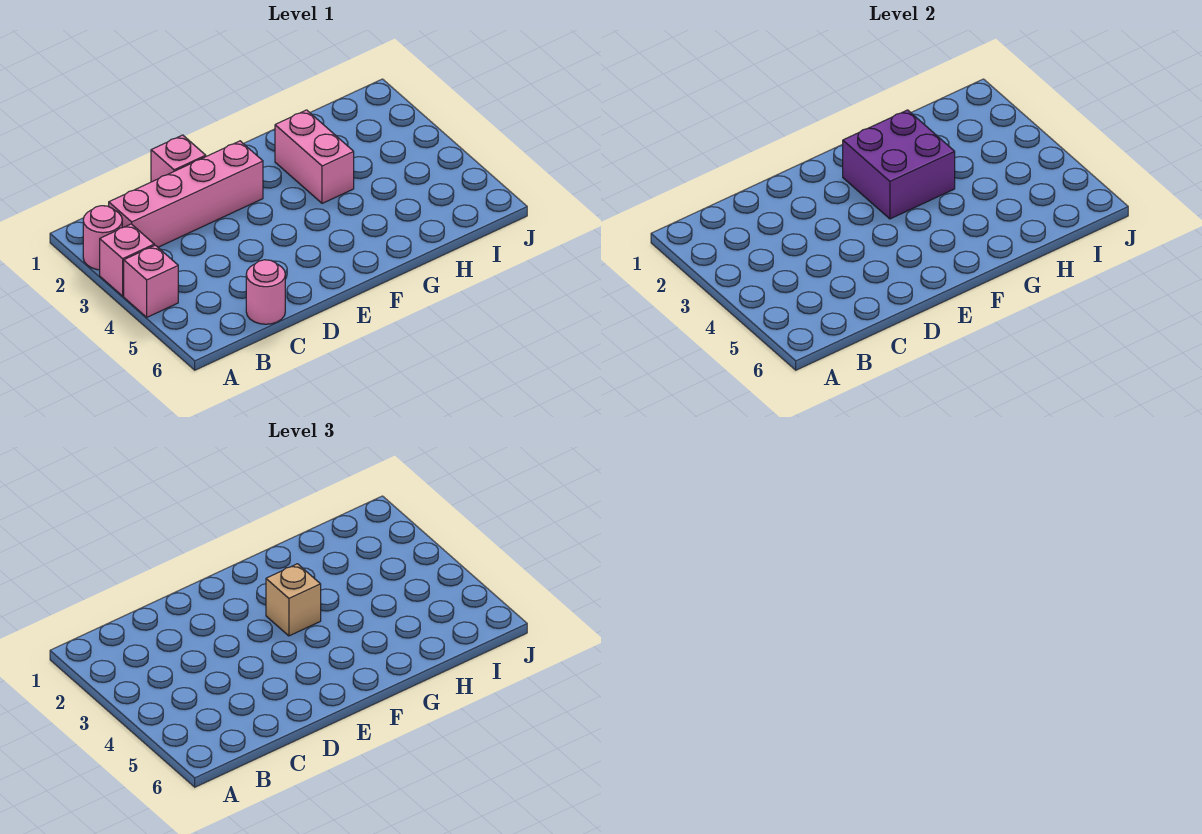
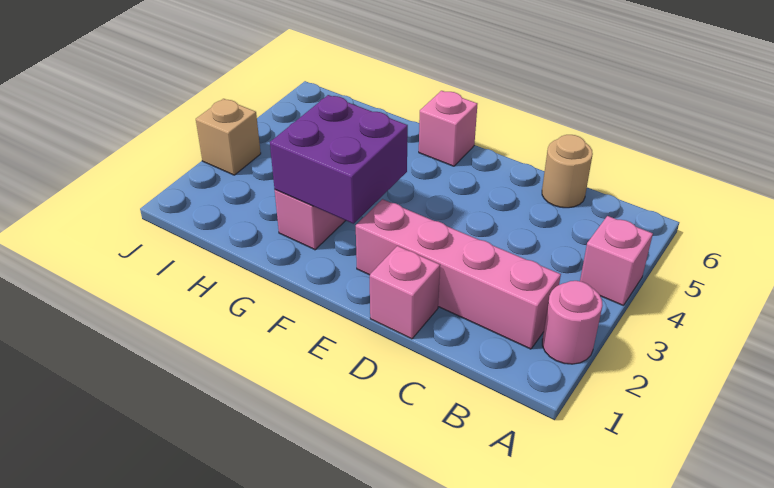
pink 1x1 brick [100,224,154,296] -> pink 1x1 brick moved to [419,91,477,166]
pink 1x1 round brick [246,260,285,324] -> tan 1x1 round brick [542,135,593,208]
tan 1x1 brick [266,564,321,636] -> tan 1x1 brick moved to [196,99,261,175]

